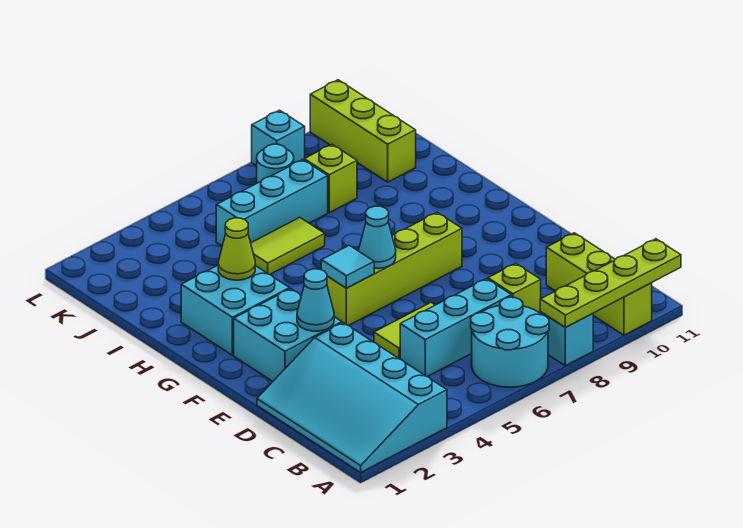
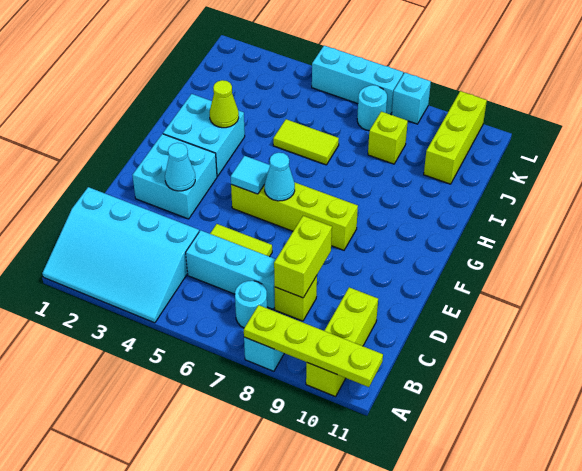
cyan 3x4 slope [257,323,447,472] -> cyan 3x4 slope turned to [42,187,199,323]
cyan 2x2 round brick [471,297,549,387] -> cyan 1x1 round brick [235,281,267,328]
none -> lime 1x2 brick [274,216,332,298]
cyan 1x3 brick [216,160,328,246] -> cyan 1x3 brick moved to [312,46,403,115]

